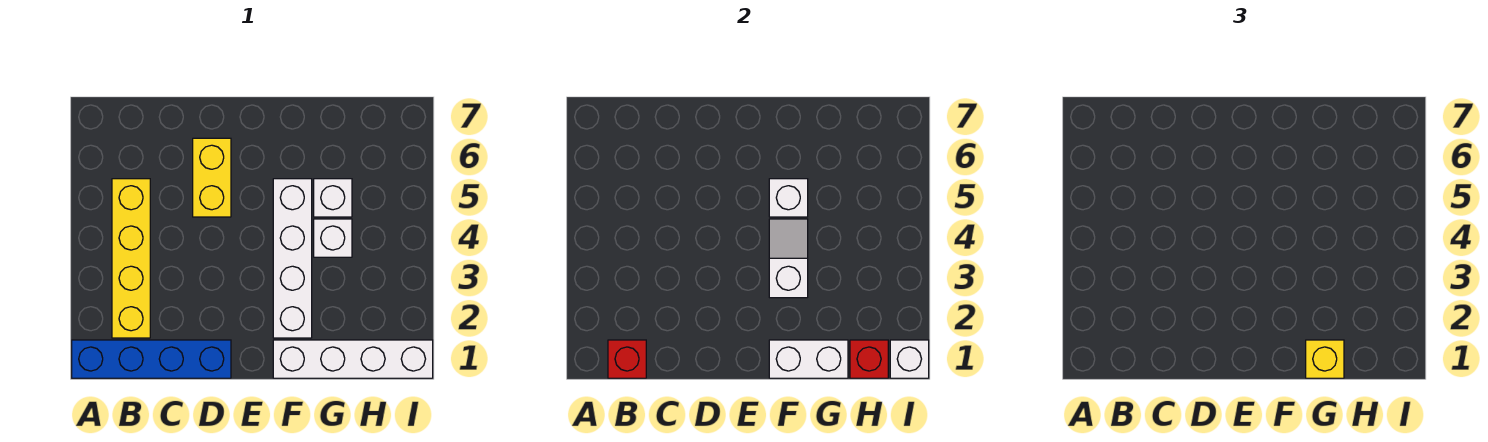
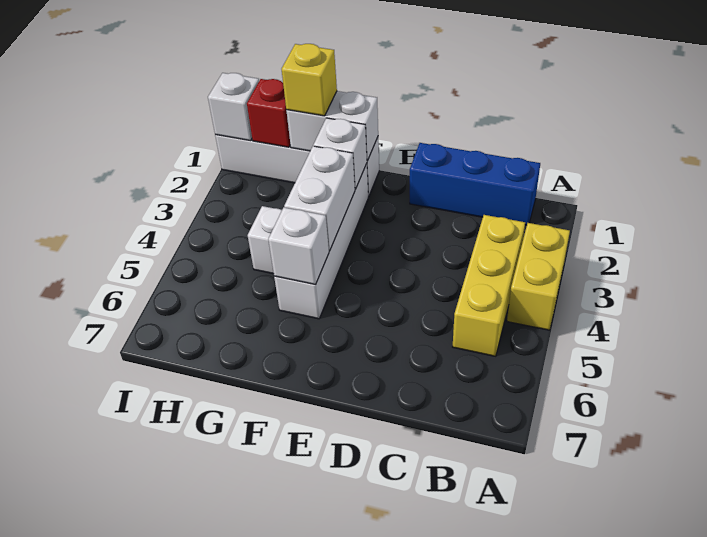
blue 1x4 brick [72,340,231,378] -> blue 1x3 brick [410,143,540,225]
red 1x1 brick [608,340,646,378] -> none
yellow 1x4 brick [112,179,150,338] -> yellow 1x3 brick [453,215,525,356]
yellow 1x2 brick [193,138,231,217] -> yellow 1x2 brick moved to [507,223,570,330]
white 1x2 slope [769,219,808,298] -> white 1x2 brick [284,146,355,251]
white 1x1 brick [314,179,352,217] -> white 1x1 brick moved to [313,118,367,189]

